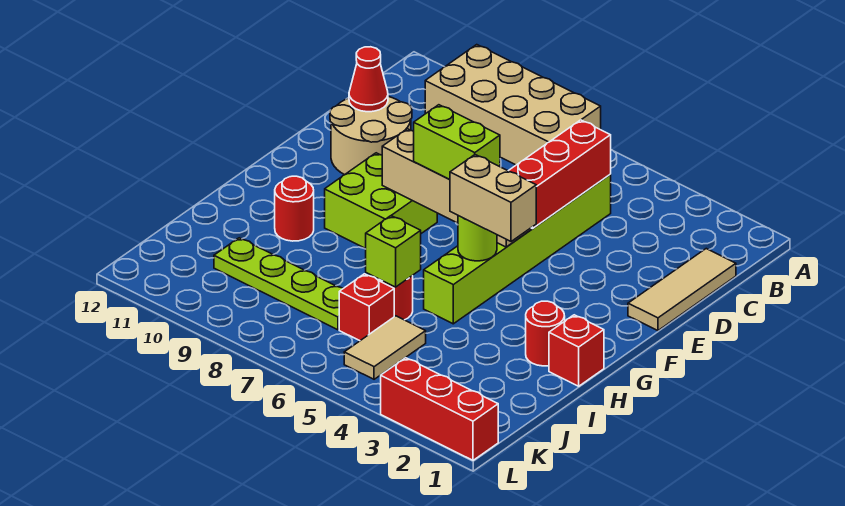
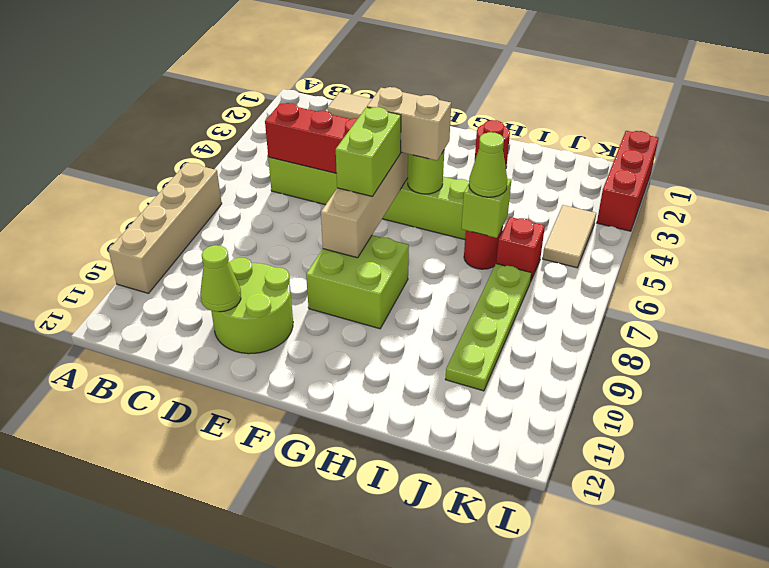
tan 2x4 brick [425,45,601,165] -> tan 1x4 brick [109,163,222,293]
tan 2x2 round brick [330,97,412,175] -> lime 2x2 round brick [211,258,293,354]
red 1x1 cone [349,47,388,112] -> lime 1x1 cone [200,245,241,312]
tan 1x2 brick [450,155,536,241] -> tan 1x2 brick turned to [367,87,451,161]
red 1x1 brick [549,315,604,386] -> none
red 1x1 round brick [275,176,314,241] -> none
none -> lime 1x1 cone [469,132,508,197]
tan 1x2 tile [344,316,426,379] -> tan 1x2 tile turned to [543,205,596,268]

